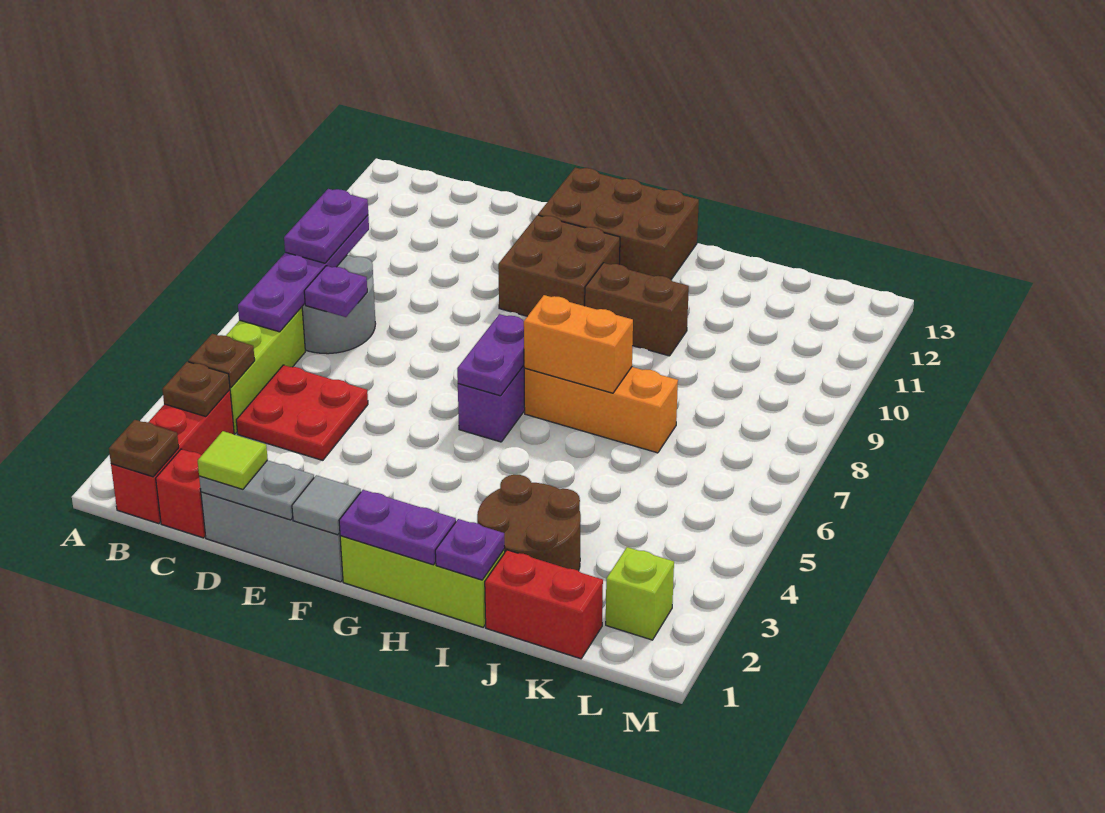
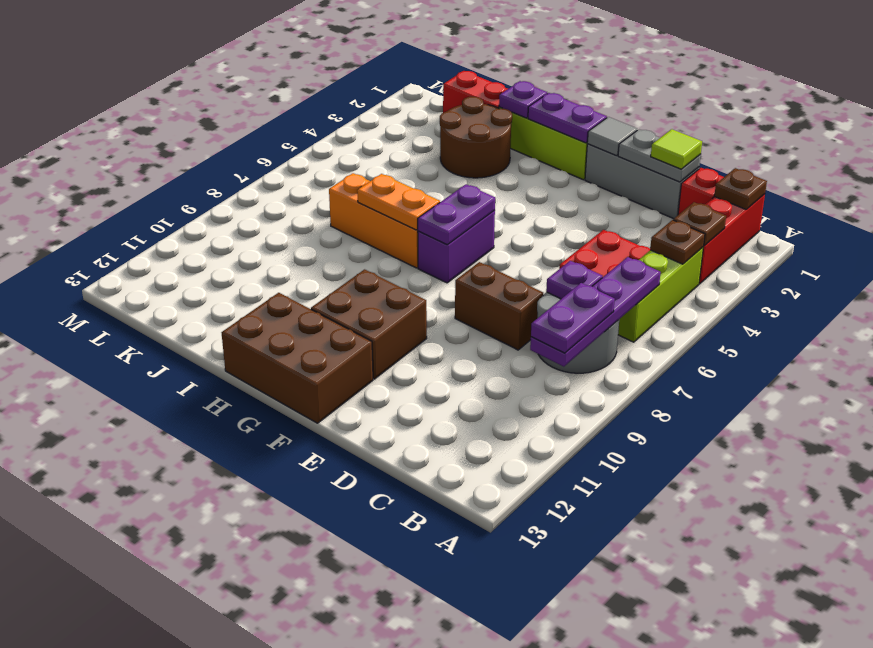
orange 1x2 brick [524,295,633,393] -> orange 1x2 plate [357,174,440,230]
brown 1x2 brick [585,263,689,356] -> brown 1x2 brick moved to [455,262,543,350]
lime 1x1 brick [606,547,674,640] -> none

